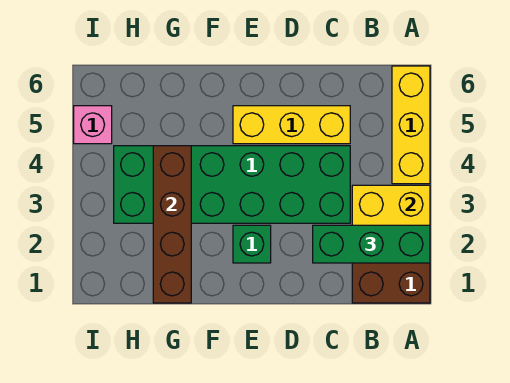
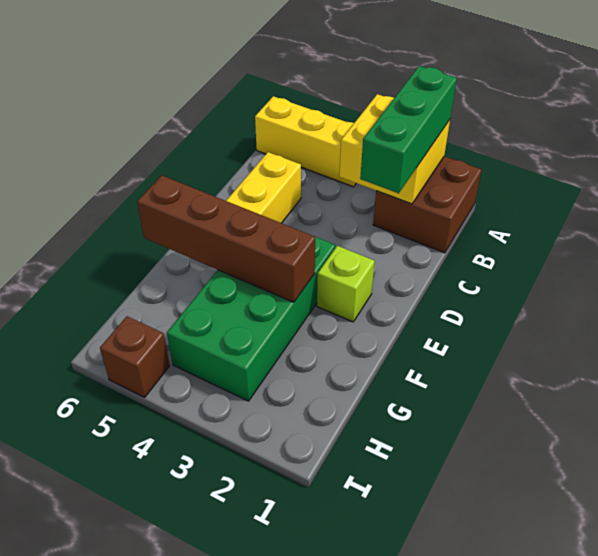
green 2x6 brick [114,146,350,223] -> green 2x4 brick [167,237,335,401]
green 1x1 brick [233,225,271,263] -> lime 1x1 brick [317,246,375,322]
brown 1x4 brick [153,146,191,303] -> brown 1x4 brick moved to [137,175,315,302]
pink 1x1 brick [74,106,112,144] -> brown 1x1 brick [100,316,170,397]

